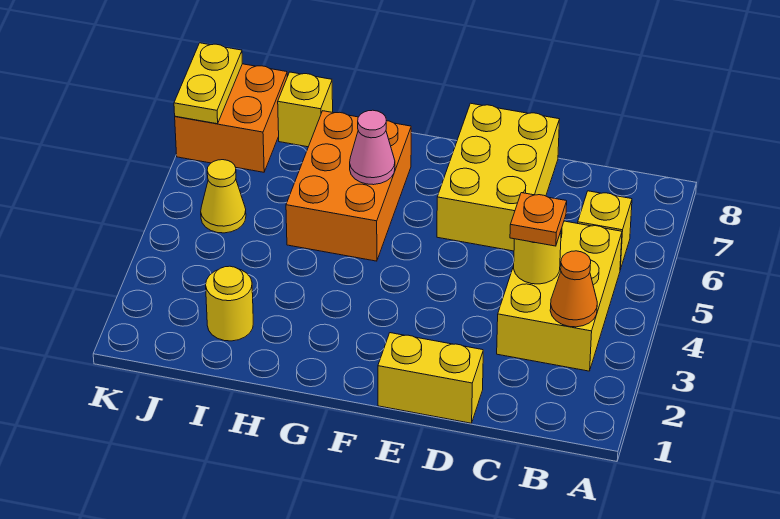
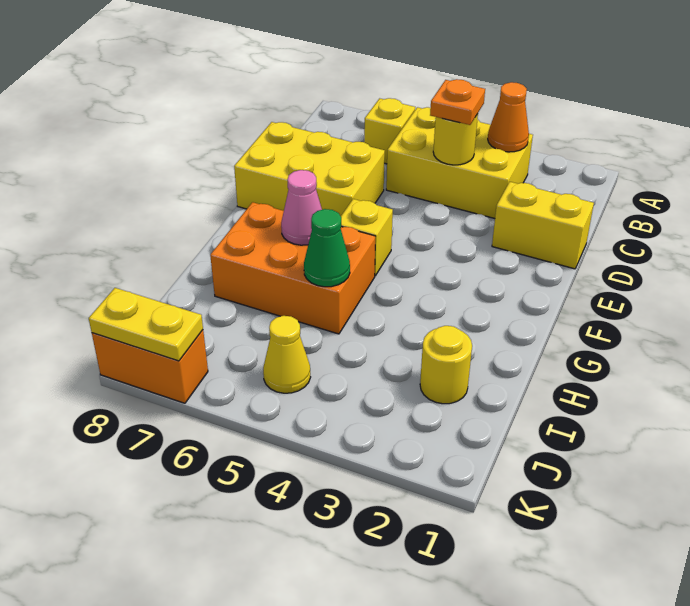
yellow 1x2 brick [378,333,483,423] -> yellow 1x2 brick turned to [492,182,594,269]
none -> green 1x1 cone [304,209,350,287]
yellow 1x1 brick [278,72,333,147] -> yellow 1x1 brick moved to [341,199,393,276]
orange 2x2 brick [175,64,287,172] -> orange 1x2 brick [92,330,208,403]

